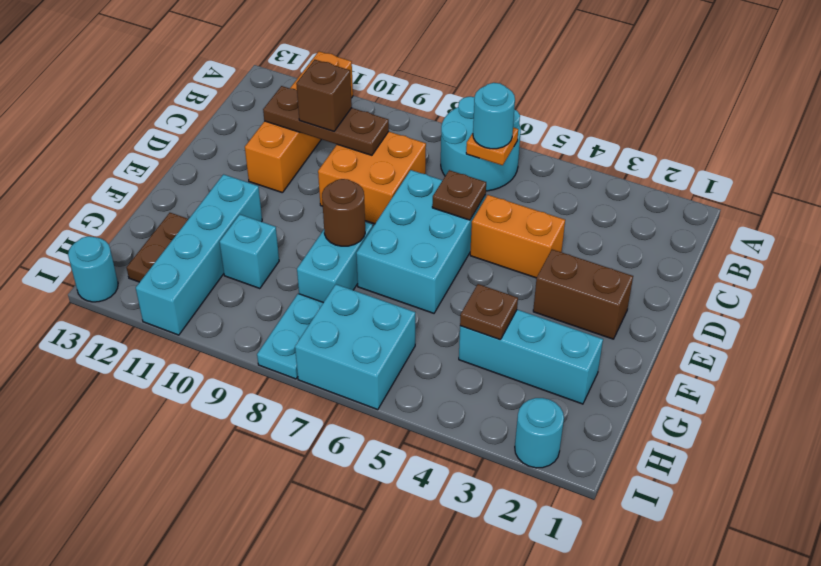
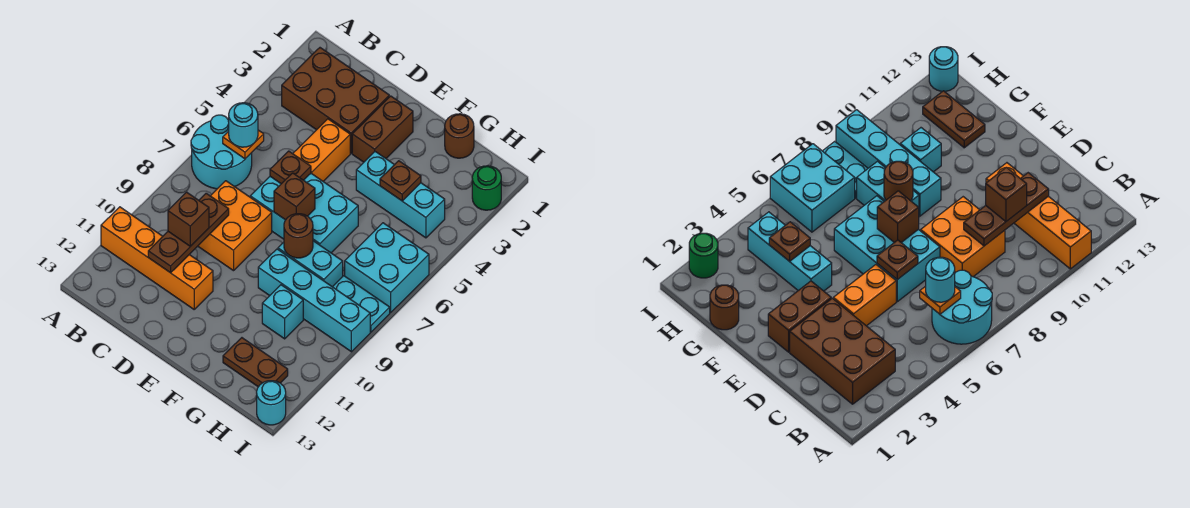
none -> brown 2x3 brick [282,48,389,153]
none -> brown 1x1 brick [274,173,315,220]
cyan 1x4 brick [136,174,262,335] -> cyan 1x4 brick moved to [258,249,370,352]
none -> brown 1x1 round brick [445,114,474,158]
cyan 1x3 brick [459,310,603,404] -> cyan 1x3 brick turned to [356,152,445,238]
cyan 1x1 round brick [515,398,564,468] -> green 1x1 round brick [472,166,501,210]

